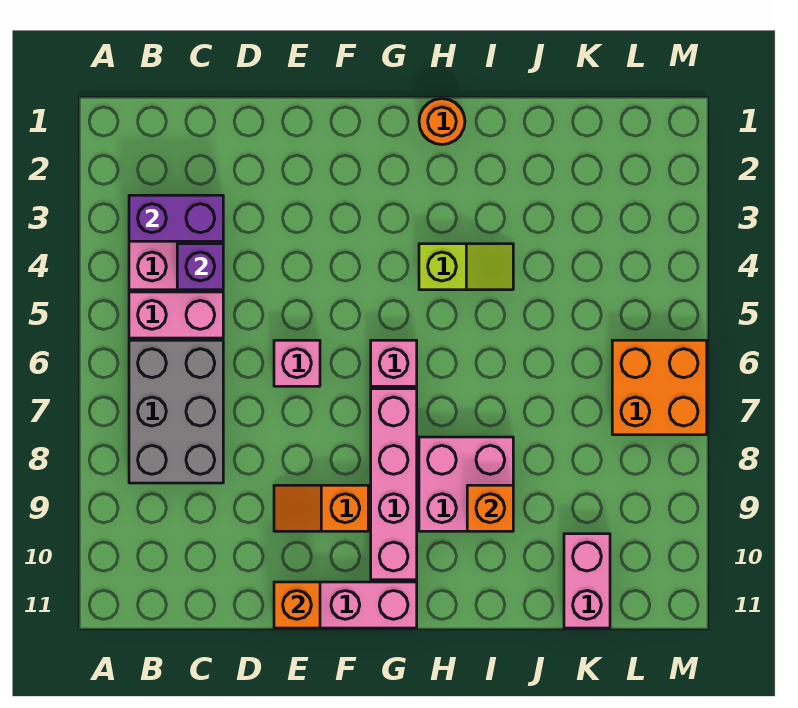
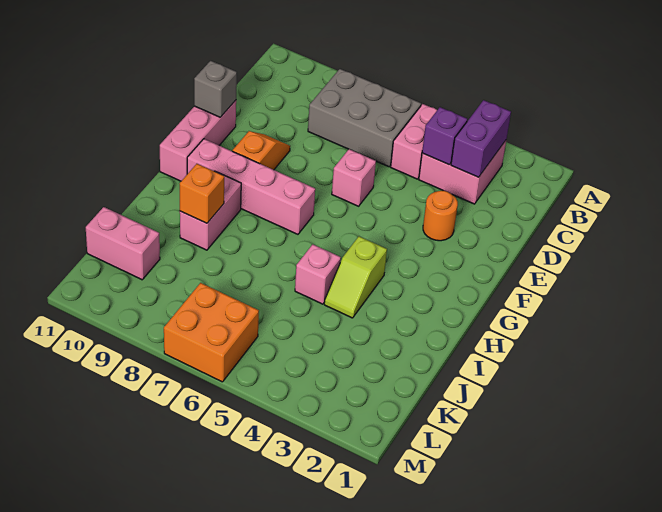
orange 1x1 brick [274,582,320,628] -> grey 1x1 brick [194,61,237,117]
pink 1x1 brick [371,340,417,386] -> pink 1x1 brick moved to [295,244,341,304]
orange 1x1 round brick [419,99,465,145] -> orange 1x1 round brick moved to [423,191,458,241]
pink 2x2 brick [419,437,513,531] -> pink 1x2 brick [180,173,241,250]

